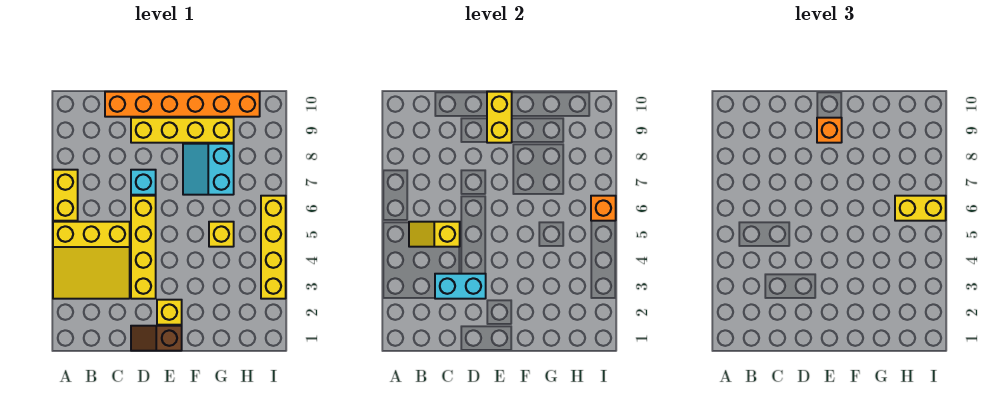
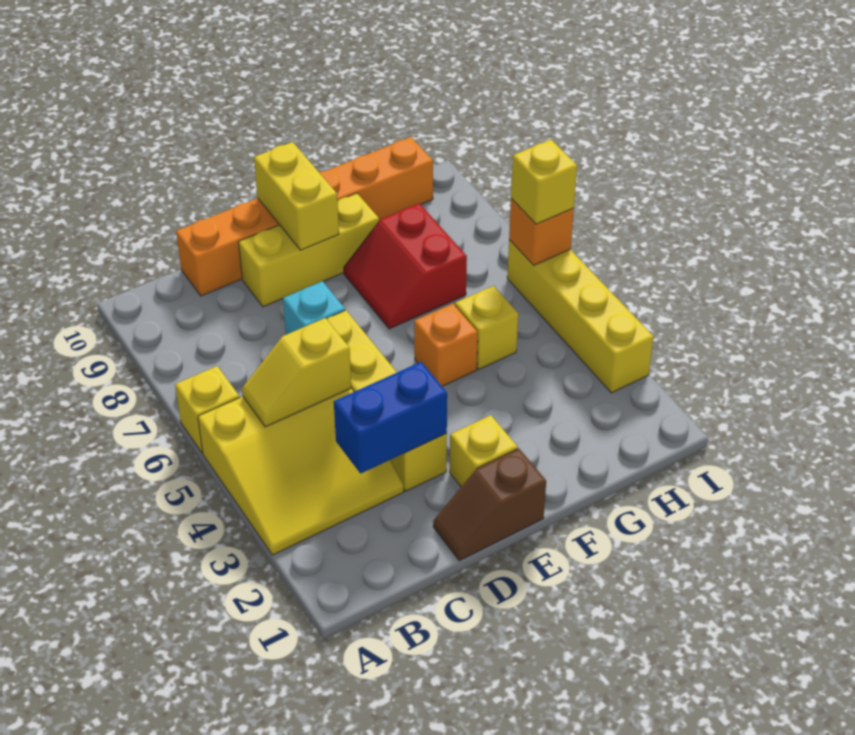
yellow 1x2 brick [53,170,78,221] -> yellow 1x1 brick [175,366,240,453]
cyan 1x2 brick [435,274,486,299] -> blue 1x2 brick [334,362,447,474]
yellow 1x4 brick [131,118,234,143] -> yellow 1x3 brick [239,193,379,307]
orange 1x1 brick [817,118,842,143] -> orange 1x1 brick moved to [414,304,478,386]
cyan 2x2 slope [183,144,234,195] -> red 2x2 slope [344,203,467,329]
yellow 1x2 brick [895,196,946,221] -> yellow 1x1 brick [511,140,577,224]

